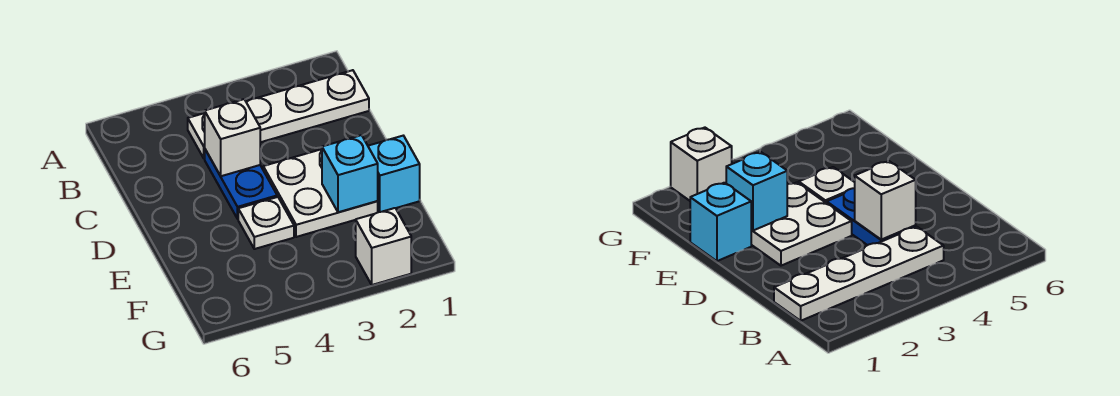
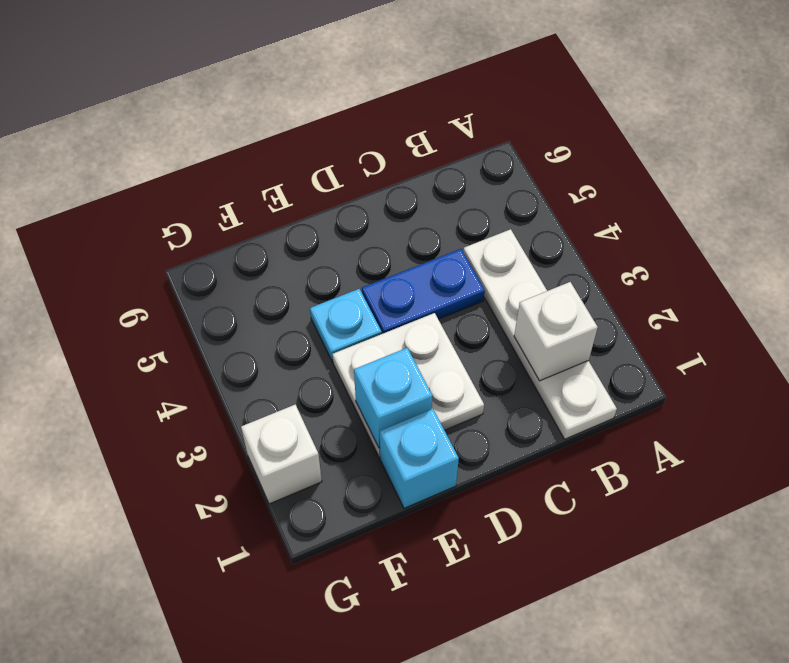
white 1x1 brick [205,99,260,176] -> white 1x1 brick moved to [514,282,598,381]
white 1x1 plate [238,197,294,249] -> cyan 1x1 plate [310,289,382,362]

